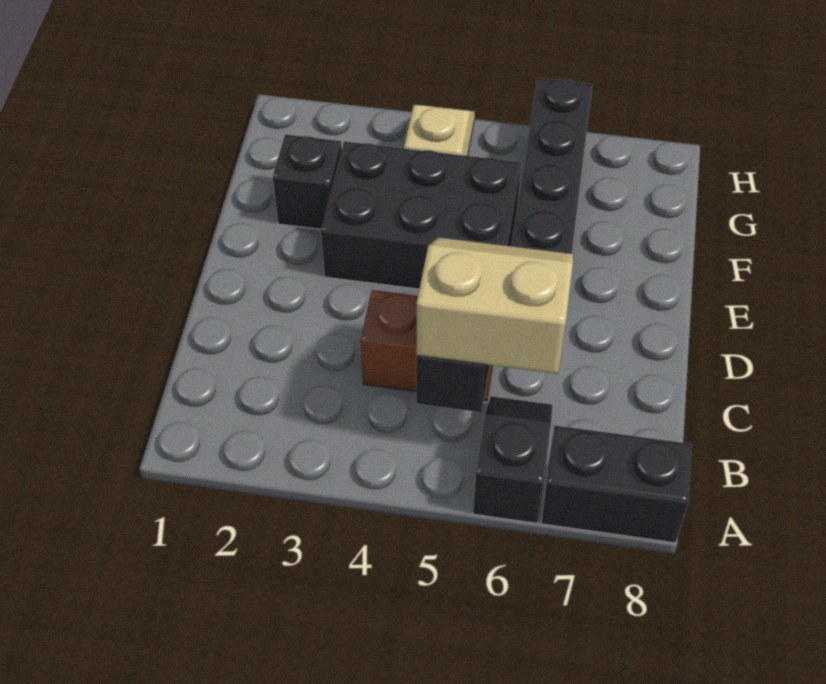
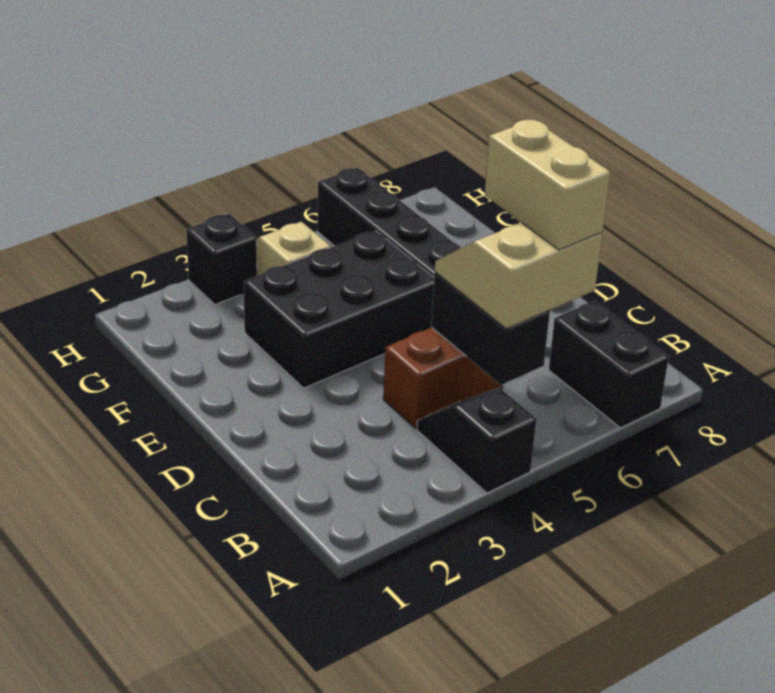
black 1x2 slope [473,396,552,523] -> black 1x2 slope moved to [417,388,536,493]
black 1x2 brick [541,425,692,543] -> black 1x2 brick turned to [549,301,669,428]
none -> tan 1x2 brick [485,120,610,250]
black 1x1 brick [273,134,342,229] -> black 1x1 brick moved to [186,214,257,305]

